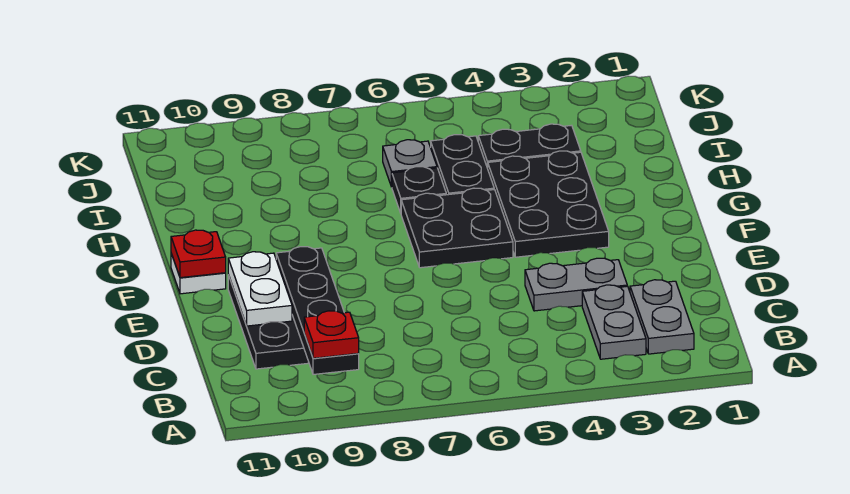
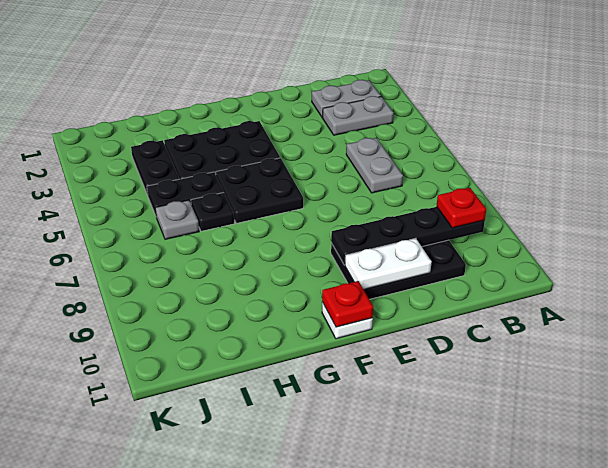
grey 1x2 plate [525,258,627,311] -> grey 1x2 plate moved to [346,138,403,193]

